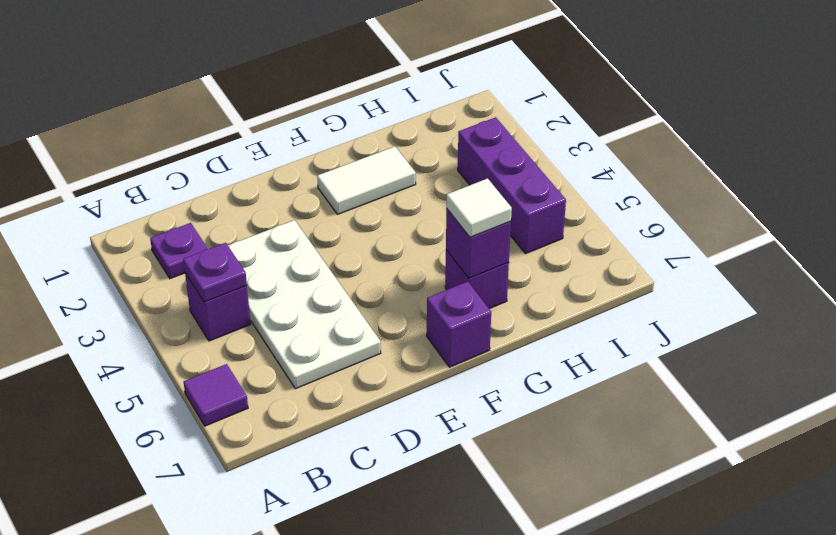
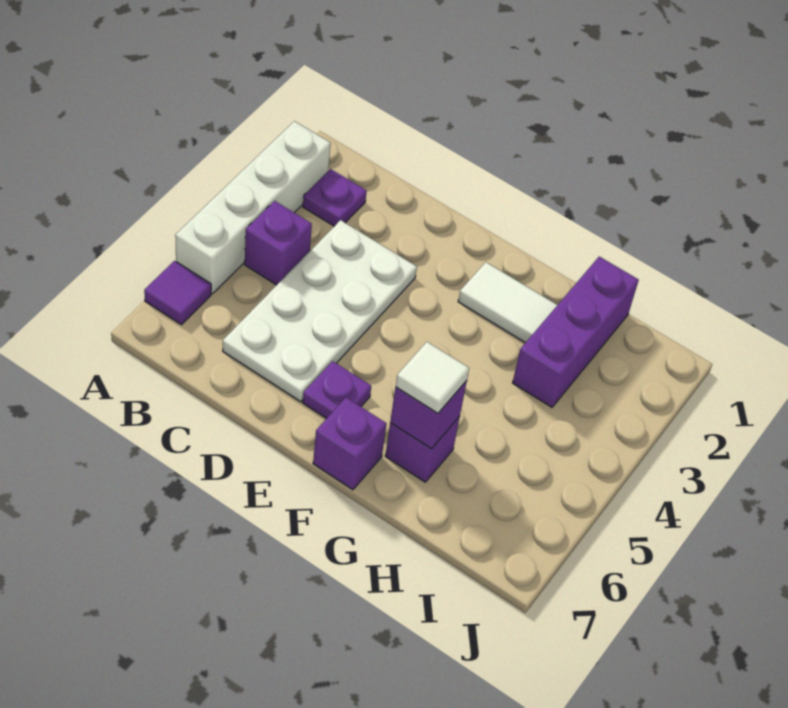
none -> white 1x4 brick [175,121,331,294]
purple 1x1 plate [183,243,247,302] -> purple 1x1 plate moved to [303,361,371,419]
purple 1x3 brick [458,117,566,254] -> purple 1x3 brick moved to [513,257,639,407]

